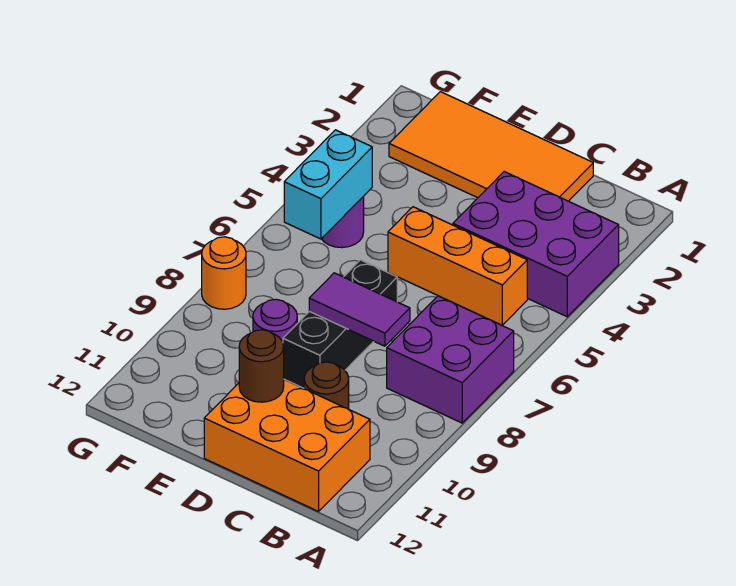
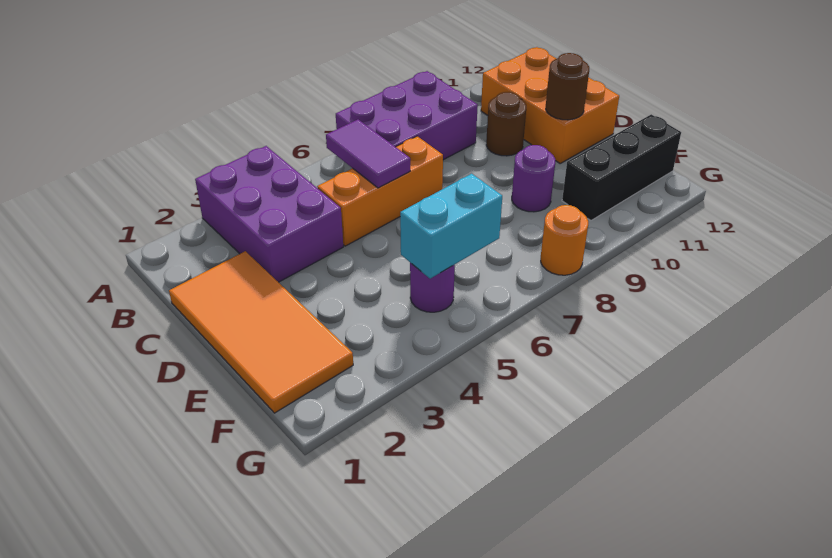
purple 2x2 brick [387,296,514,423] -> purple 2x3 brick [336,71,478,160]
orange 1x3 brick [388,207,527,325] -> orange 1x3 brick turned to [317,136,443,246]
purple 1x2 tile [309,273,410,346] -> purple 1x2 tile moved to [326,120,410,188]
black 1x3 brick [283,260,397,388] -> black 1x3 brick moved to [562,114,681,220]

